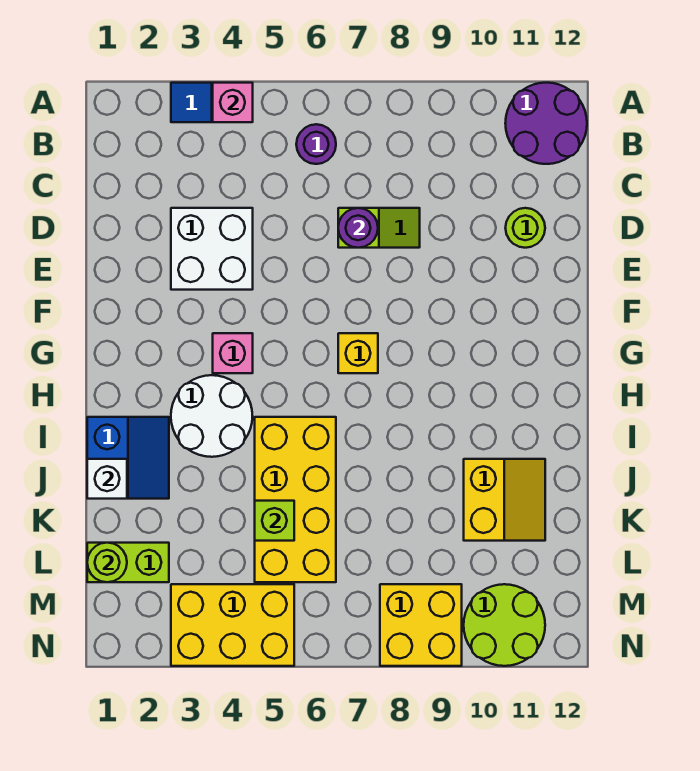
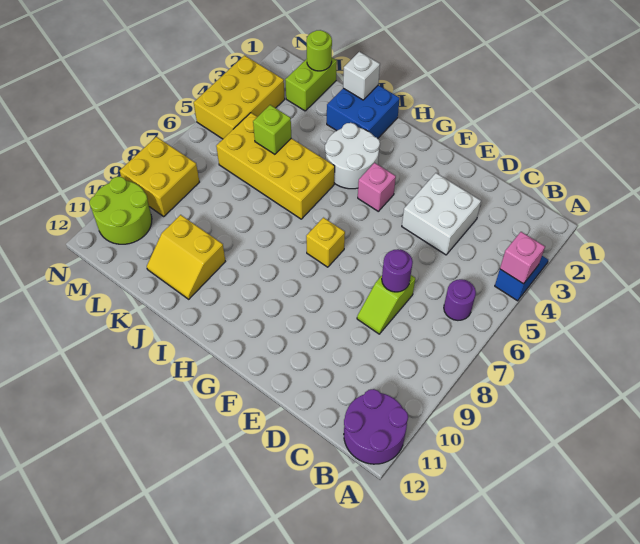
lime 1x1 round brick [506,208,545,248] -> none
blue 2x2 slope [87,417,169,499] -> blue 2x2 brick [327,85,400,138]

